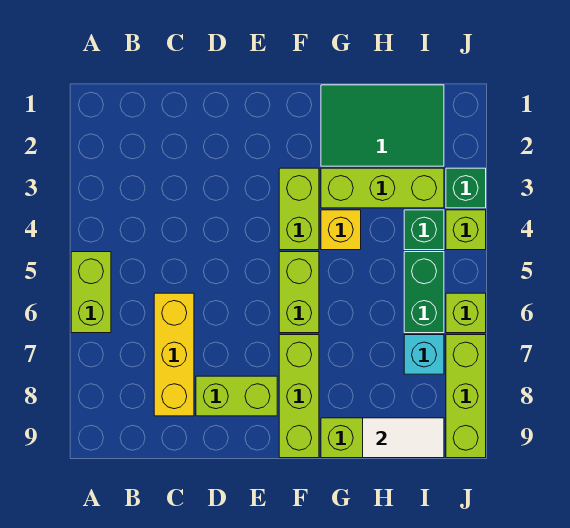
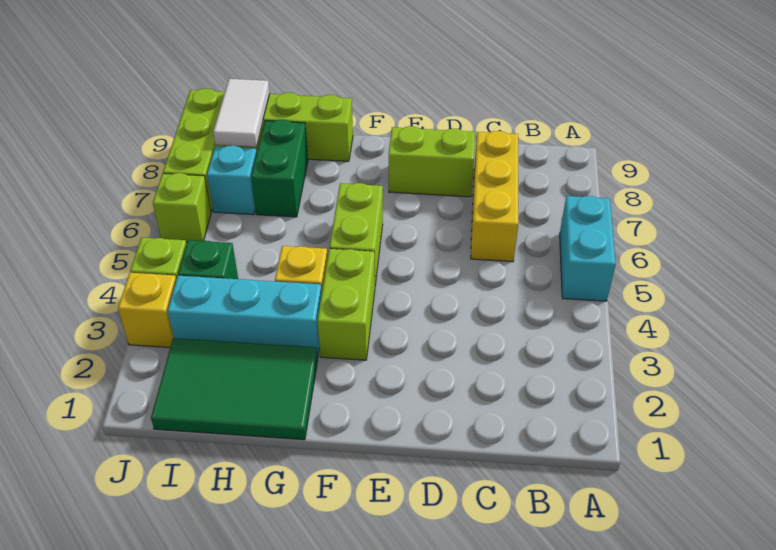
lime 1x2 brick [71,252,111,333] -> cyan 1x2 brick [560,196,616,301]
lime 1x3 brick [279,335,319,458] -> none
lime 1x3 brick [321,168,444,208] -> cyan 1x3 brick [168,276,322,356]
white 1x2 tile [363,418,444,458] -> white 1x2 tile turned to [213,79,270,147]
green 1x2 brick [404,252,444,333] -> green 1x2 brick moved to [251,120,308,217]
green 1x1 brick [446,168,486,208] -> yellow 1x1 brick [118,273,176,348]

